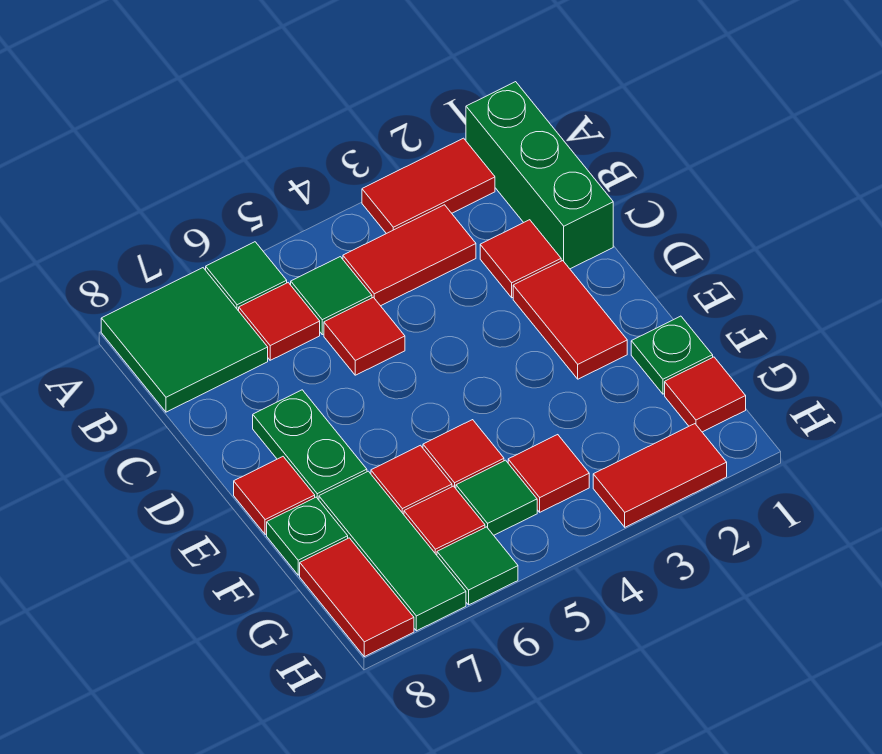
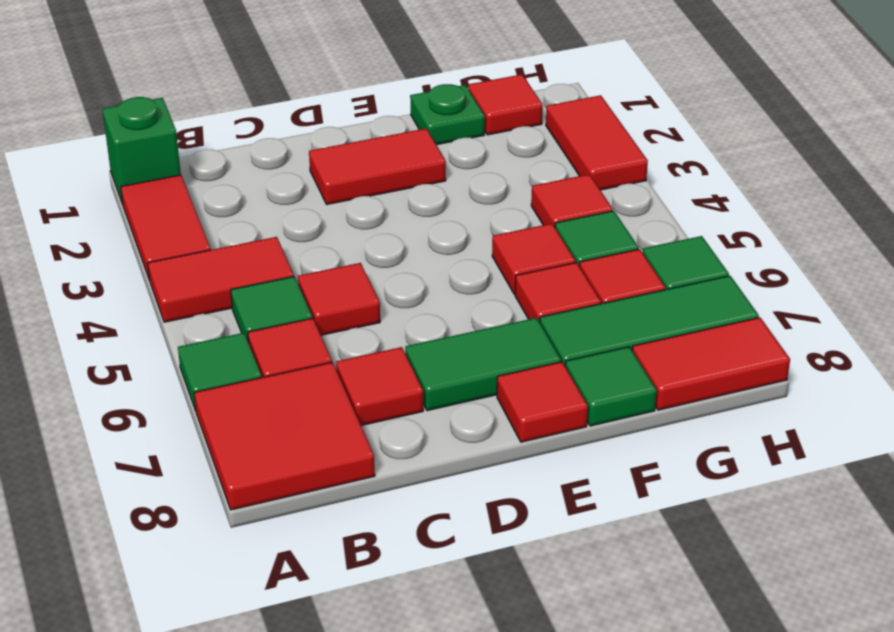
green 1x3 brick [466,82,613,269] -> green 1x1 brick [102,97,181,205]
green 2x2 tile [101,268,268,412] -> red 2x2 tile [194,362,375,510]
red 1x2 tile [343,205,476,306] -> red 1x2 tile turned to [148,237,294,322]
red 1x1 tile [480,220,561,298] -> red 1x1 tile moved to [336,347,423,426]
green 1x2 plate [253,390,367,500] -> green 1x2 tile [405,318,561,411]
green 1x1 plate [267,497,348,575] -> green 1x1 tile [565,347,657,426]

